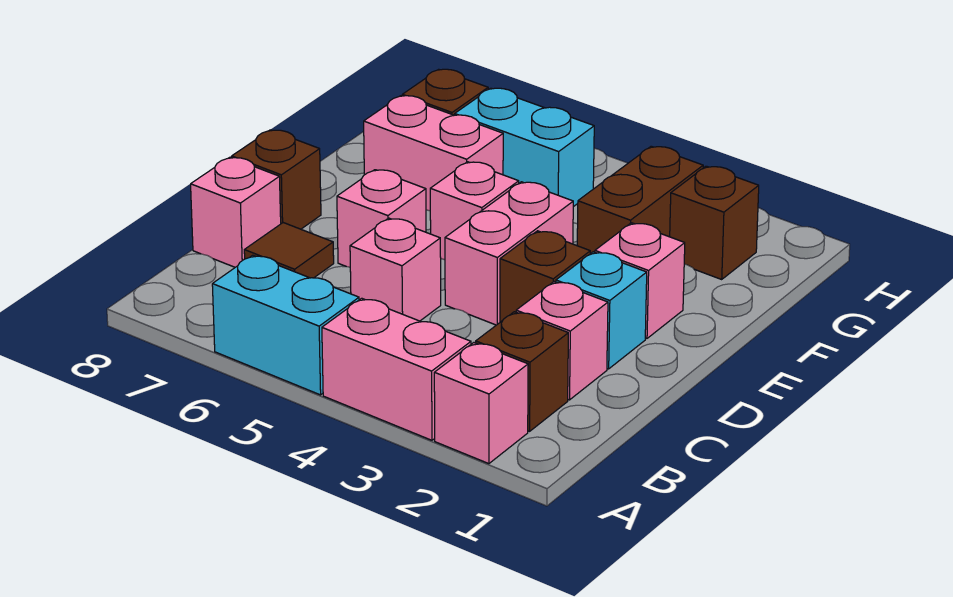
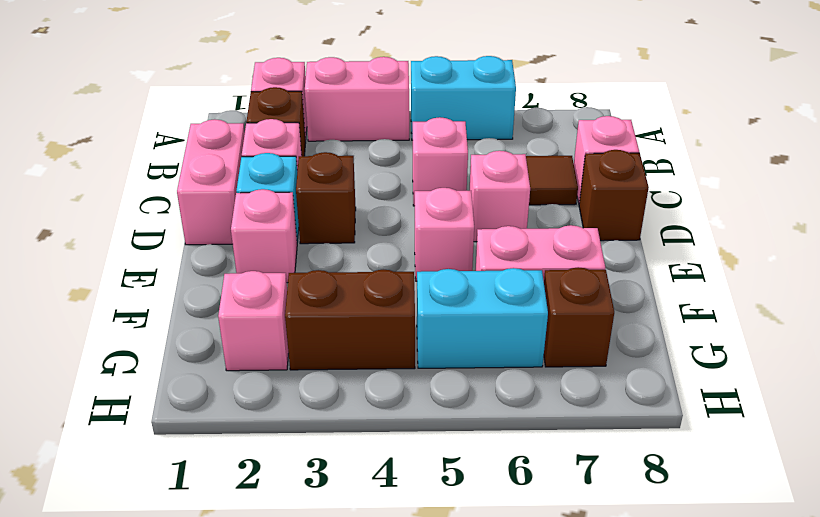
pink 1x2 brick [445,182,573,325] -> pink 1x2 brick moved to [177,119,245,245]
brown 1x2 brick [577,146,703,254] -> brown 1x2 brick turned to [285,270,415,370]
brown 1x1 brick [670,166,759,279] -> pink 1x1 brick [218,271,289,371]

